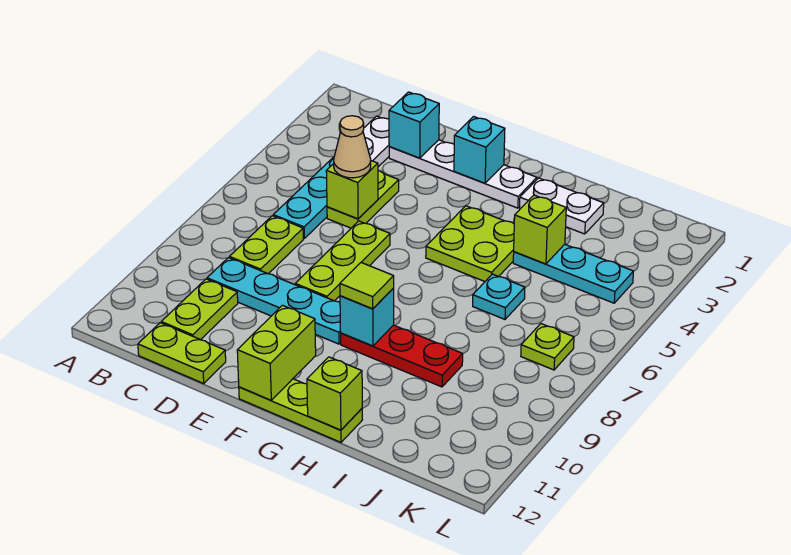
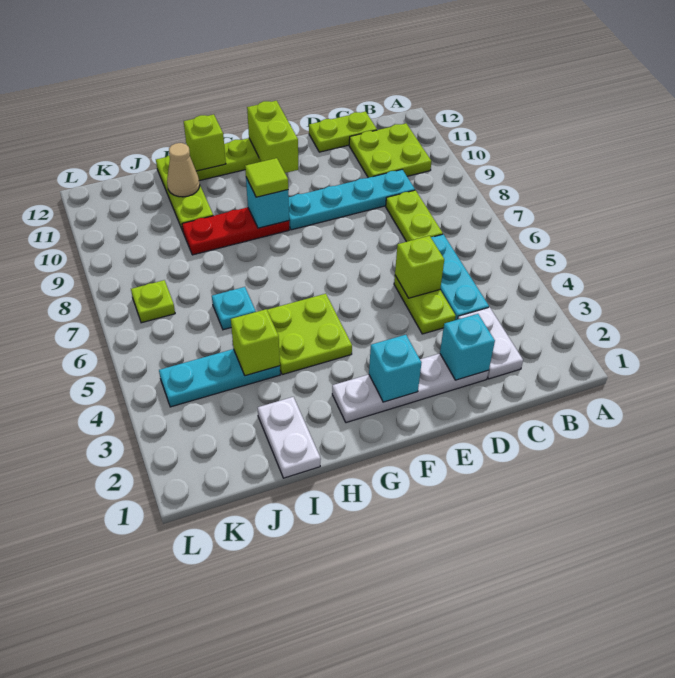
lime 1x2 plate [161,279,238,340] -> lime 2x2 plate [349,123,432,178]
tan 1x1 cone [334,116,371,178] -> tan 1x1 cone moved to [167,143,200,197]
lime 1x3 plate [295,221,390,301] -> lime 1x3 plate moved to [156,156,213,231]
white 1x2 plate [520,178,604,234] -> white 1x2 plate turned to [258,397,321,478]

